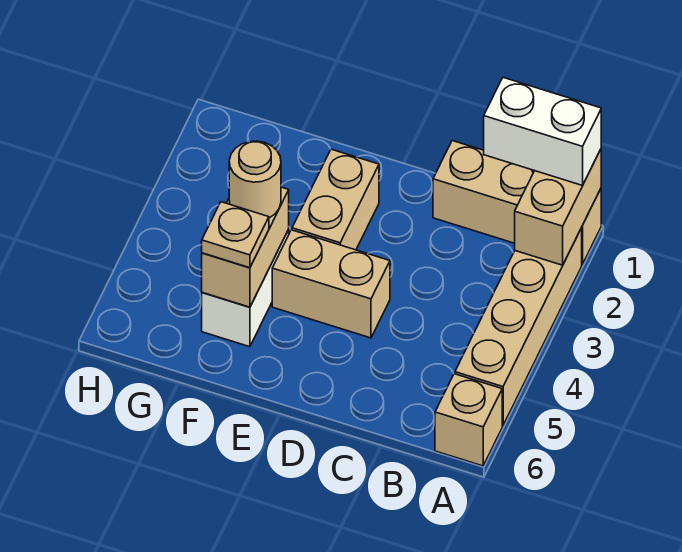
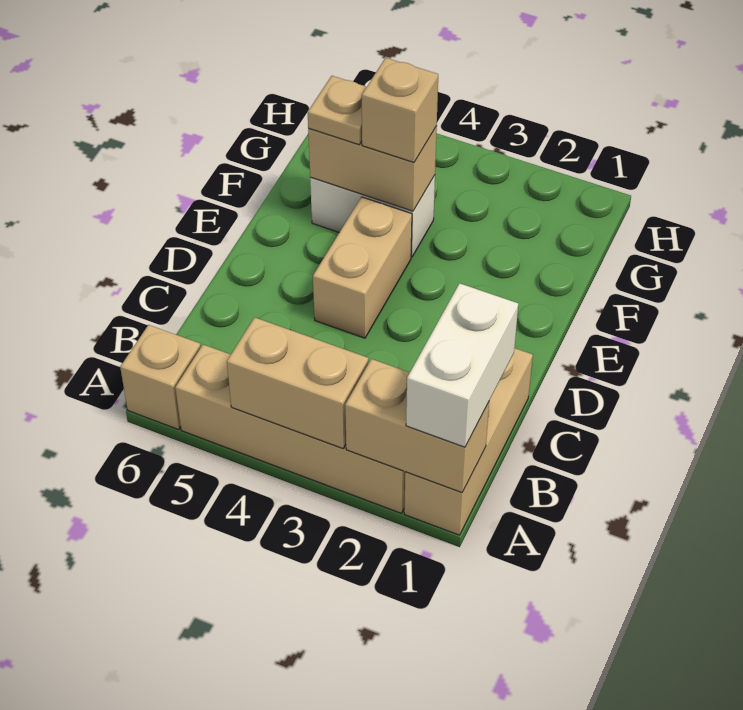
tan 1x2 brick [292,149,379,250] -> tan 1x2 brick moved to [227,317,369,448]
tan 1x1 round brick [229,141,281,218] -> tan 1x1 brick [362,58,438,162]

